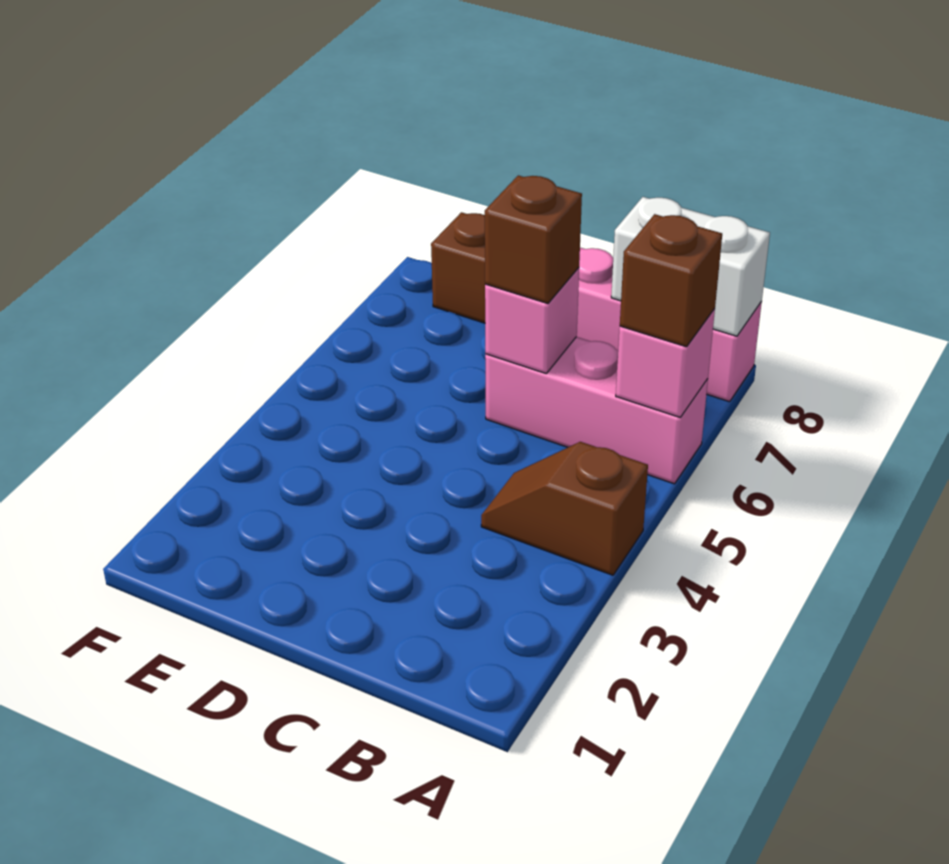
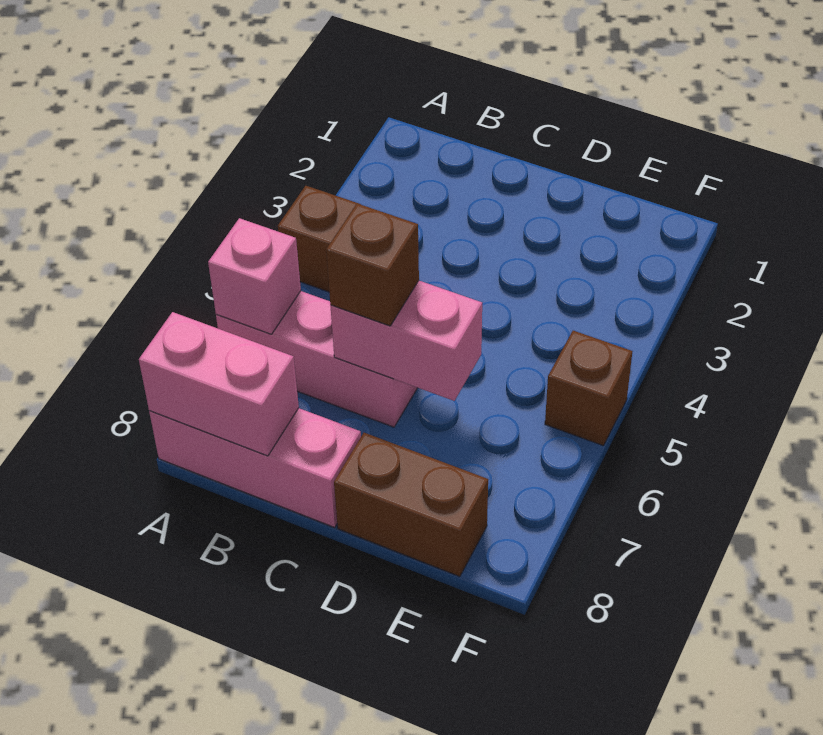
brown 1x1 brick [620,214,722,347] -> brown 1x1 brick moved to [545,331,632,446]
white 1x2 brick [611,197,770,336] -> pink 1x2 brick [139,312,299,456]
pink 1x1 brick [485,268,579,373] -> pink 1x2 brick [331,281,482,401]

